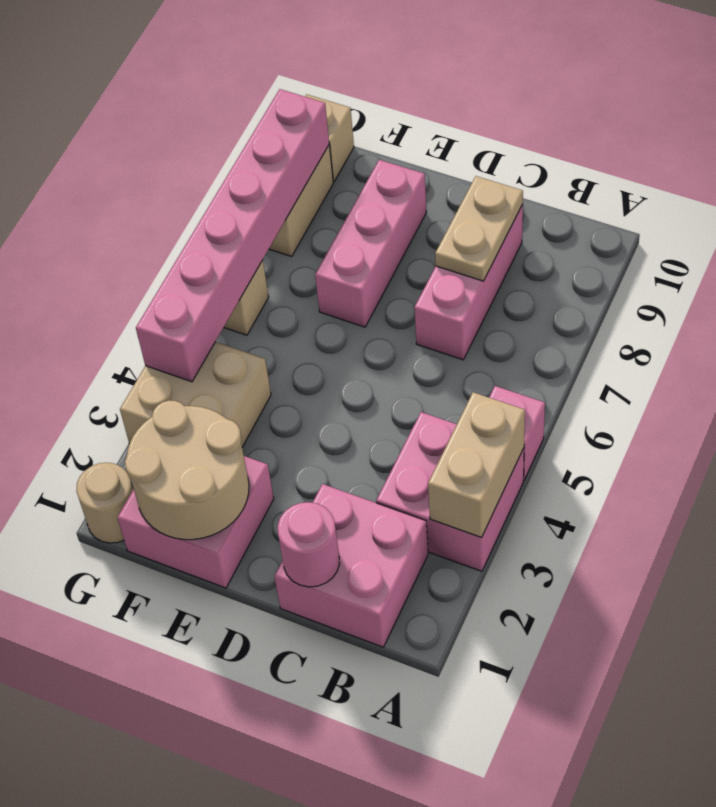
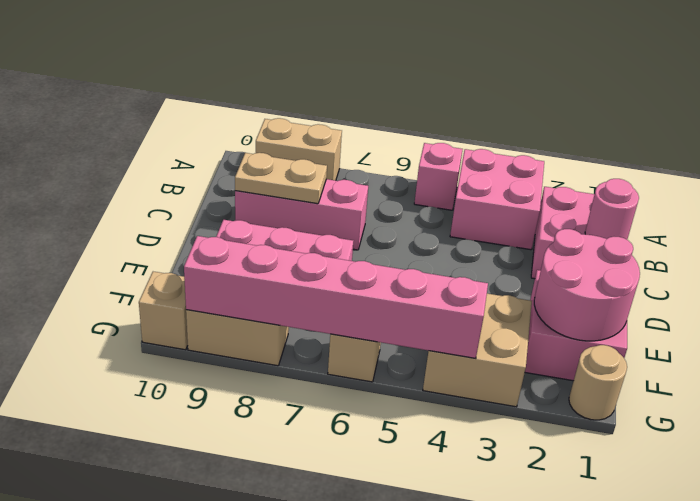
tan 1x2 brick [428,392,525,538] -> tan 1x2 brick moved to [256,118,342,181]
tan 2x2 round brick [125,400,249,540] -> pink 2x2 round brick [534,229,640,341]

